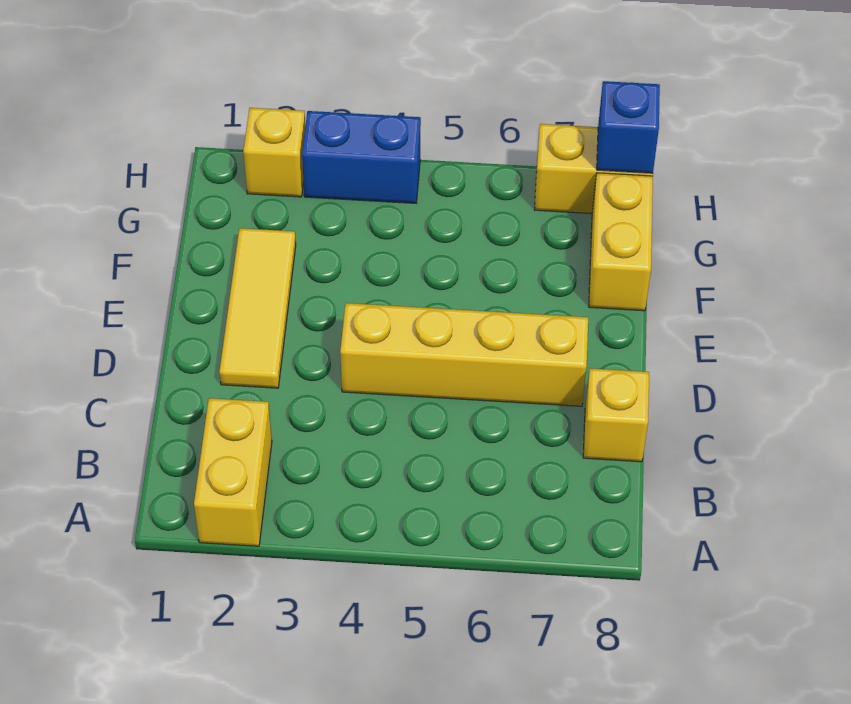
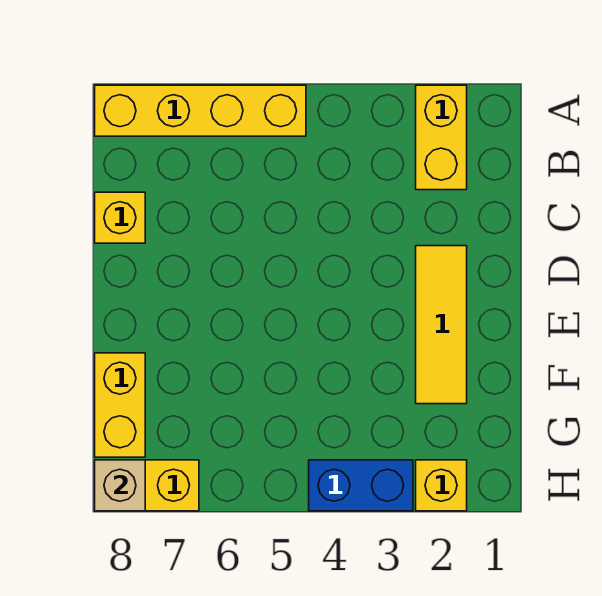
yellow 1x4 brick [340,303,588,406] -> yellow 1x4 brick moved to [95,85,306,136]
blue 1x1 brick [597,81,660,173] -> tan 1x1 brick [95,460,145,511]

